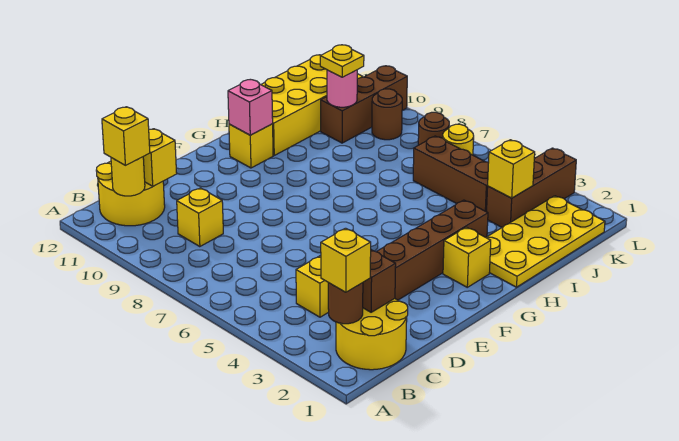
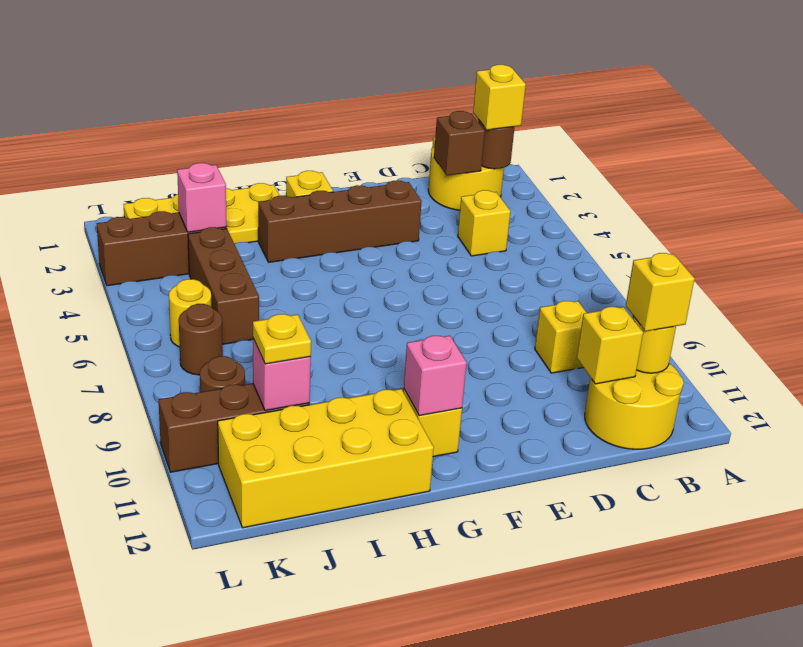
yellow 1x1 brick [488,140,535,198] -> pink 1x1 brick [177,163,227,232]
pink 1x1 round brick [327,70,357,107] -> pink 1x1 brick [253,339,311,411]

